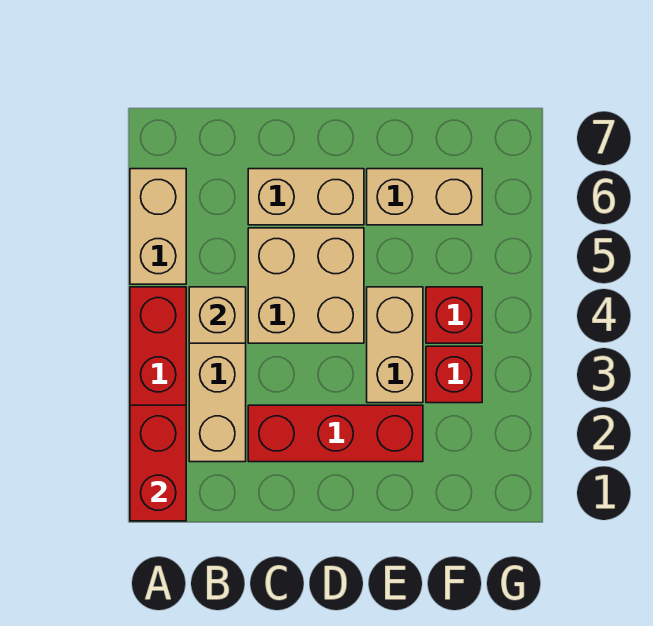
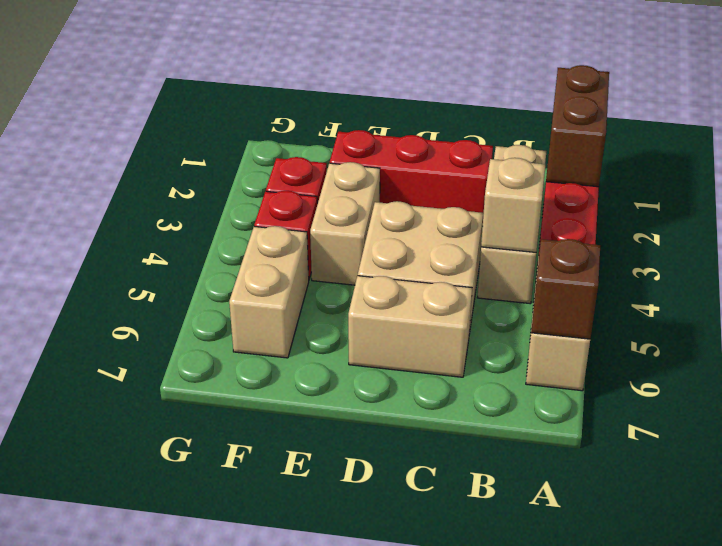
red 1x2 brick [130,405,186,521] -> brown 1x2 brick [546,65,609,187]
none -> brown 1x1 brick [531,239,600,339]
tan 1x2 brick [367,169,482,225] -> tan 1x2 brick turned to [229,226,309,358]

